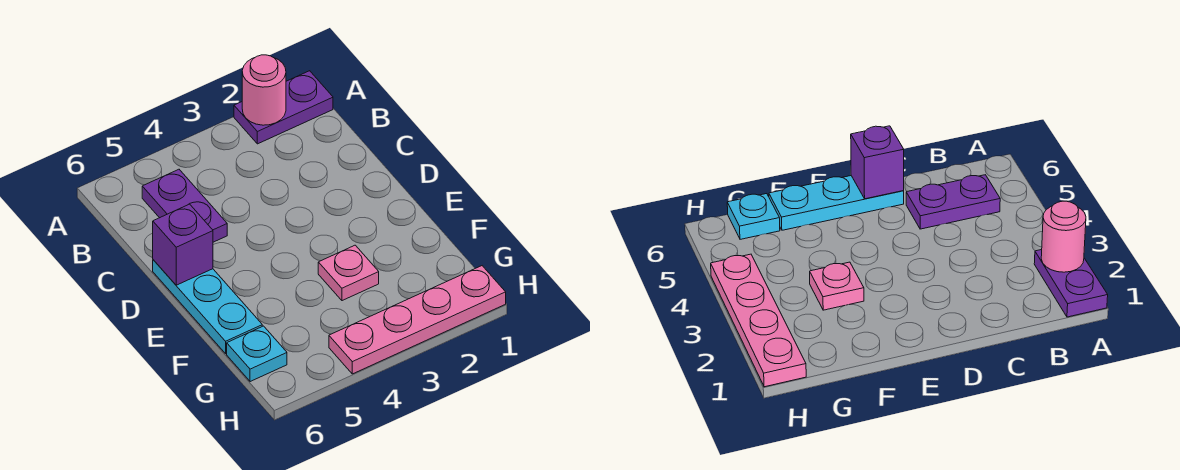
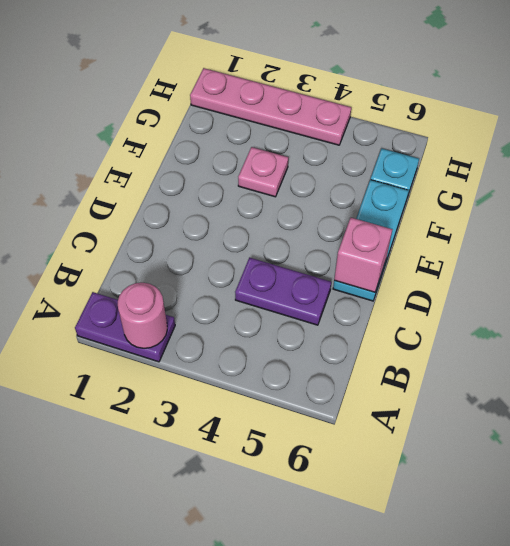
purple 1x2 plate [142,169,227,242] -> purple 1x2 plate turned to [235,258,331,325]
purple 1x1 brick [153,204,213,285] -> pink 1x1 brick [334,218,393,292]

